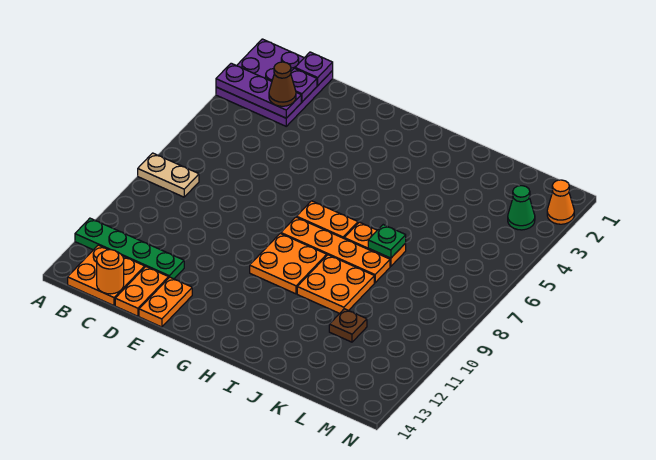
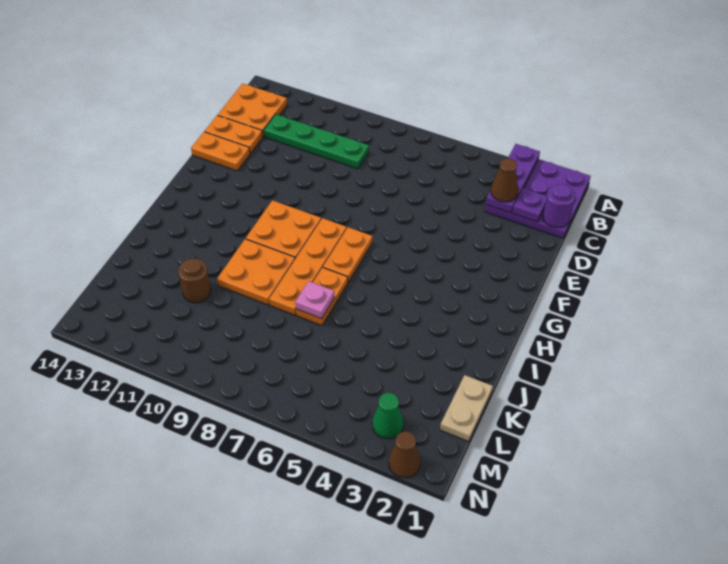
tan 1x2 plate [138,153,199,197] -> tan 1x2 plate moved to [440,375,493,442]
green 1x4 plate [75,218,184,279] -> green 1x4 plate turned to [264,114,369,169]
purple 1x1 plate [295,52,333,85] -> purple 1x1 round brick [543,184,575,228]
orange 1x1 round brick [97,250,124,294] -> none
green 1x1 plate [368,225,406,258] -> pink 1x1 plate [295,281,335,319]
brown 1x1 plate [329,309,367,342] -> brown 1x1 round brick [178,259,211,303]
orange 1x1 cone [547,180,574,224] -> brown 1x1 cone [389,431,420,478]

